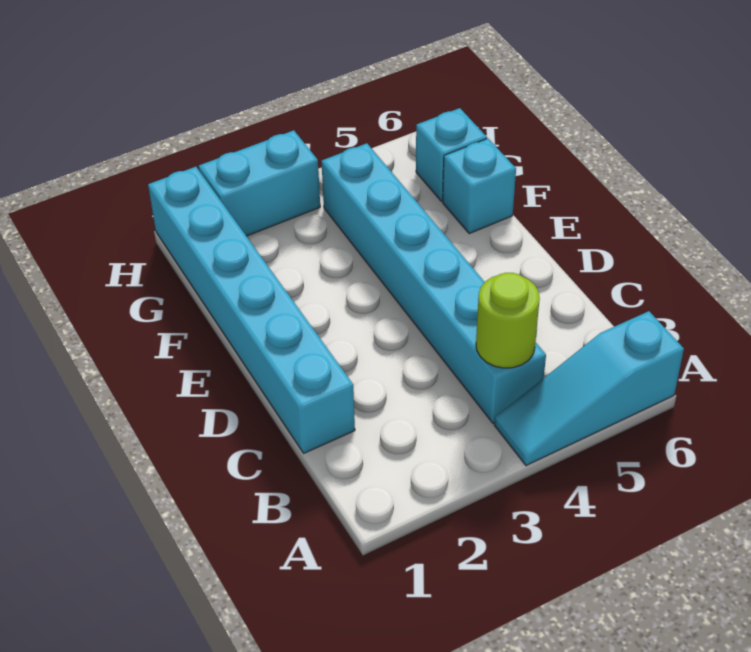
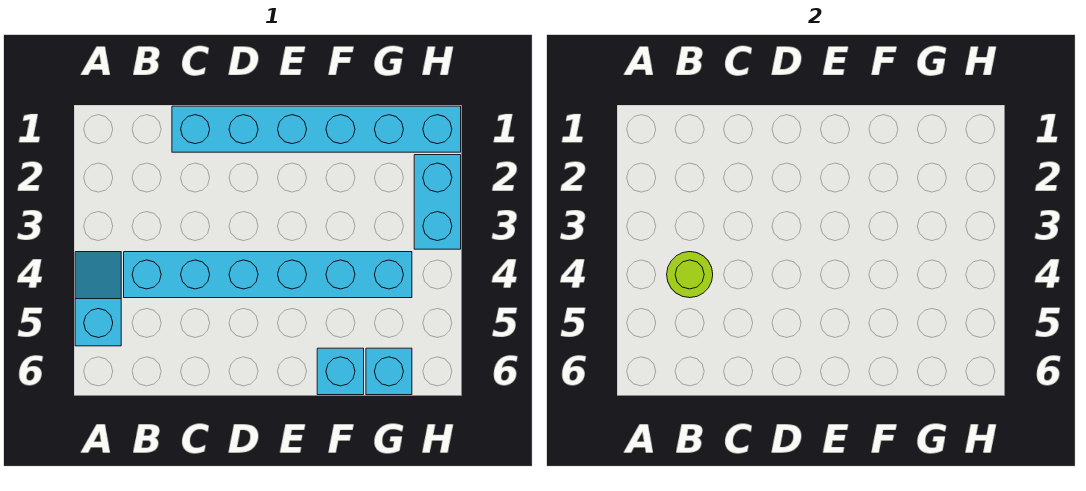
cyan 1x3 slope [494,311,684,466] -> cyan 1x2 slope [75,252,121,346]

